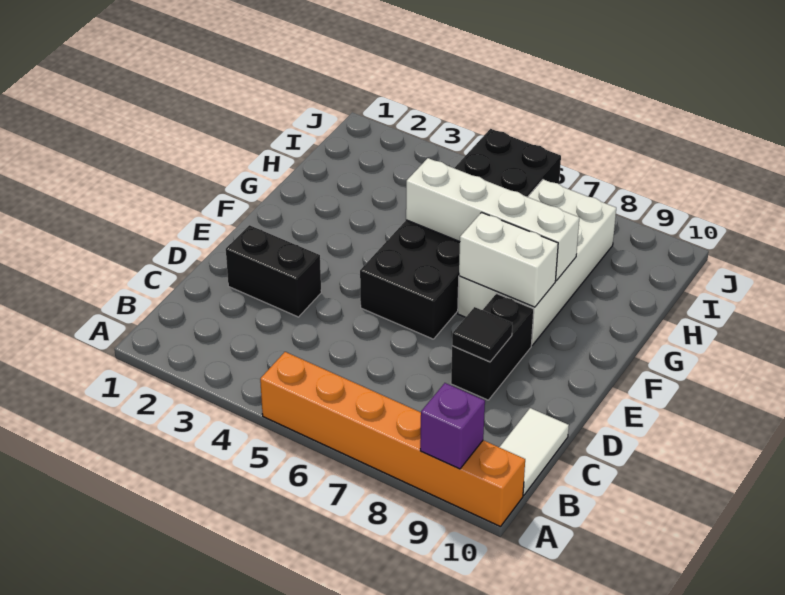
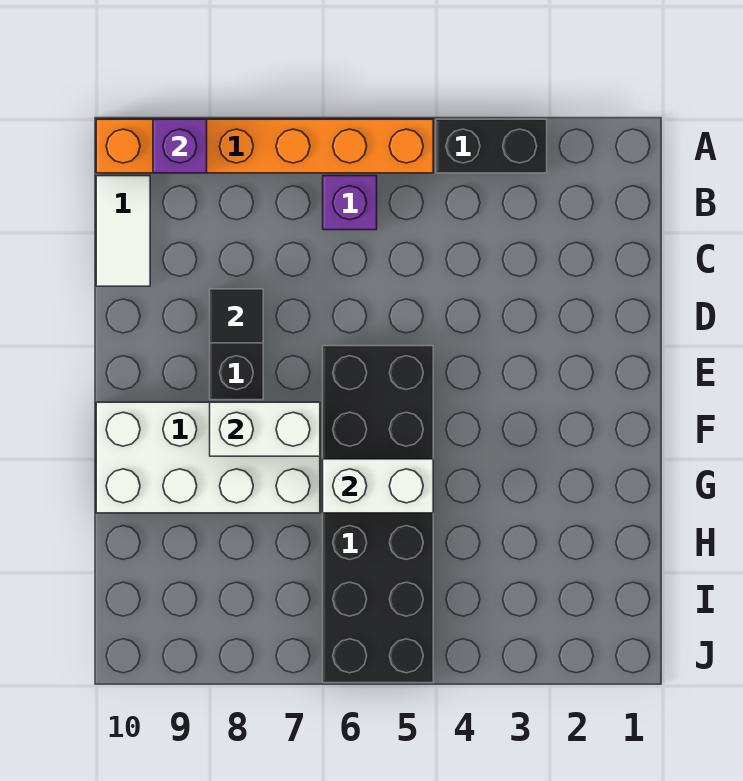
none -> purple 1x1 brick [323,176,377,230]
black 1x2 brick [226,225,321,317] -> black 1x2 brick moved to [436,119,547,173]
white 2x4 brick [458,179,616,345] -> white 2x4 brick turned to [96,402,320,513]
white 1x4 brick [406,158,579,281] -> white 1x2 brick [323,459,433,513]

